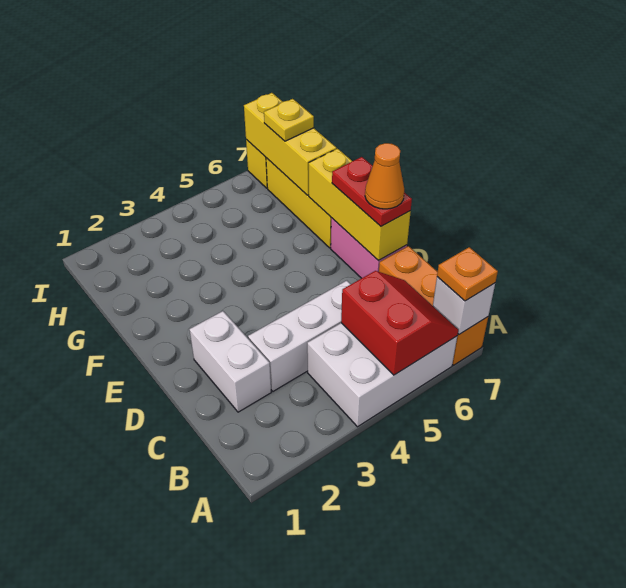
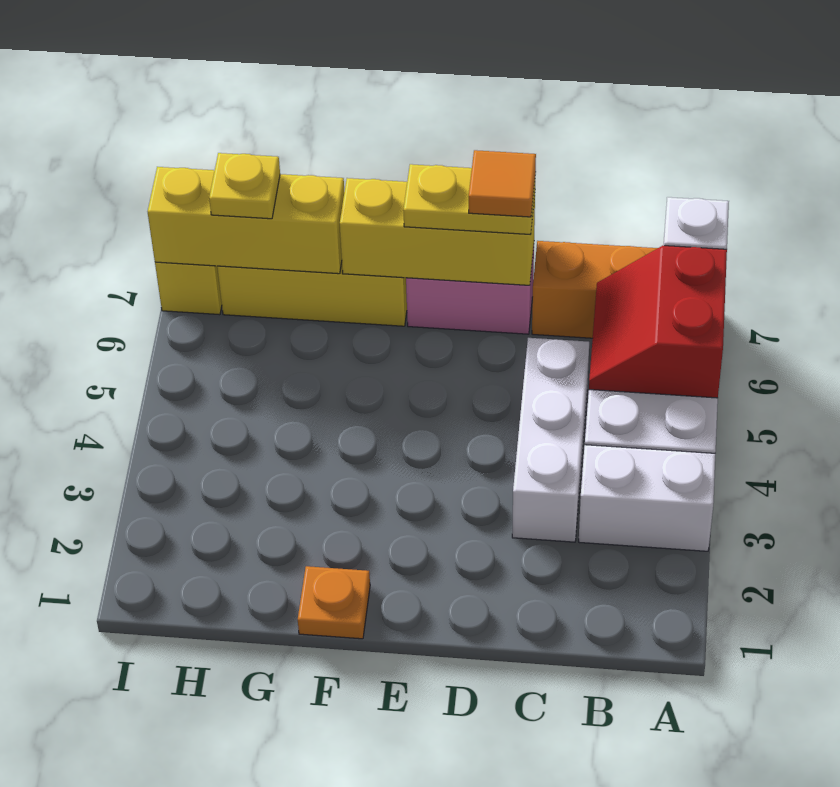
red 2x2 slope [341,271,458,375] -> red 2x2 slope turned to [589,245,727,398]
orange 1x1 plate [437,247,498,301] -> orange 1x1 plate moved to [298,566,370,639]
white 1x2 brick [190,311,271,412] -> white 1x2 brick moved to [579,445,715,551]
red 1x2 plate [332,157,412,226] -> yellow 1x2 plate [403,164,536,235]
orange 1x1 cone [365,143,404,209] -> orange 1x1 tile [469,150,536,217]

